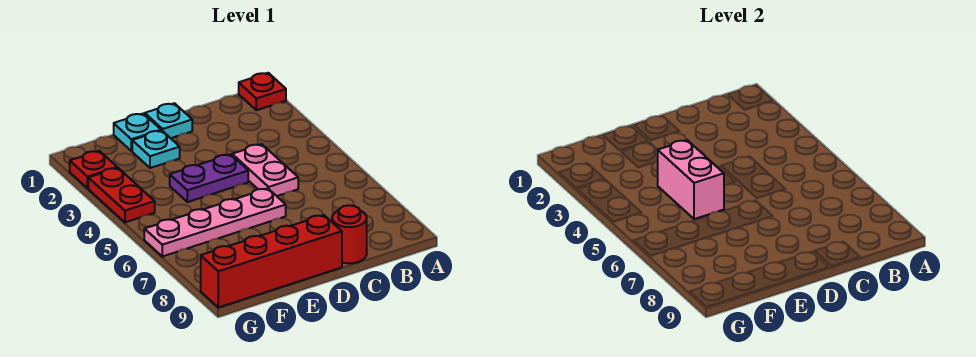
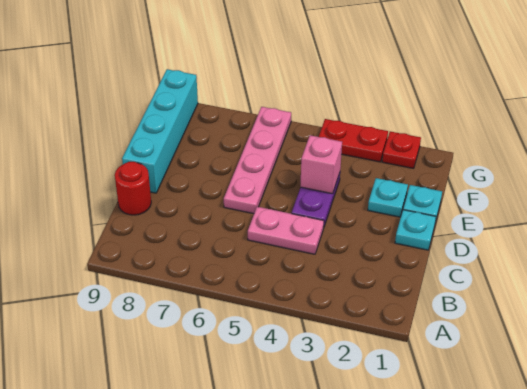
red 1x1 plate [239,73,286,110] -> none
red 1x4 brick [201,215,342,308] -> cyan 1x4 brick [122,69,198,193]
pink 1x2 brick [658,140,724,219] -> pink 1x1 brick [300,135,342,194]

